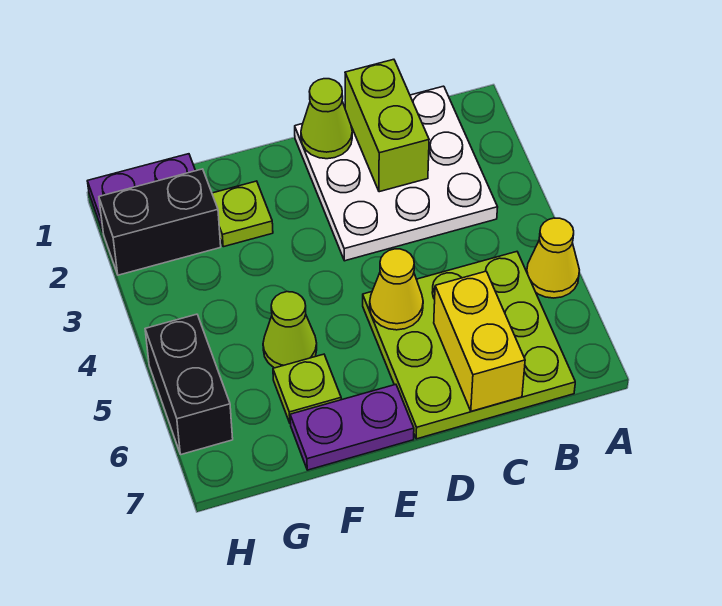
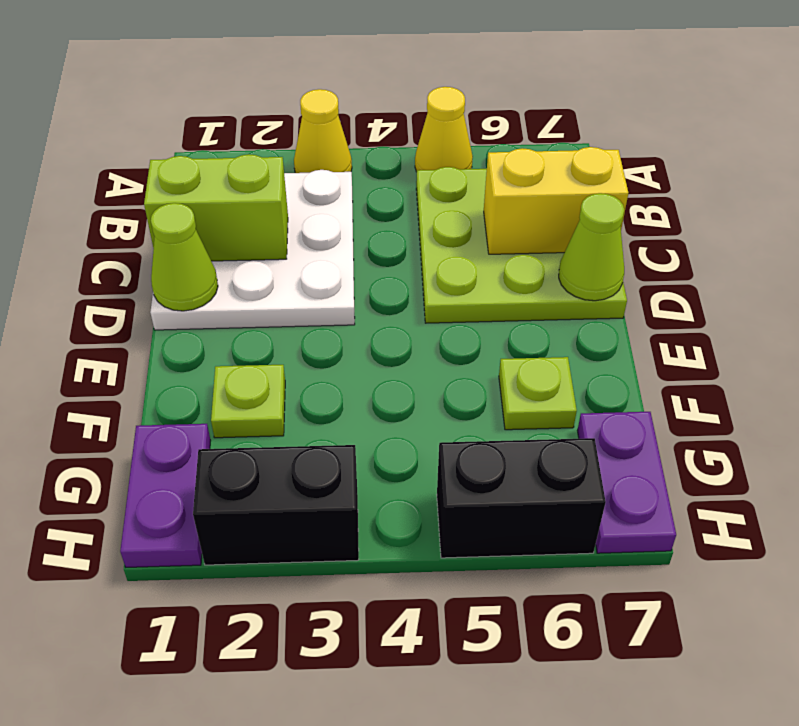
yellow 1x1 cone [370,249,423,330] -> yellow 1x1 cone moved to [294,89,352,173]
purple 1x2 plate [290,384,414,470] -> purple 1x2 plate moved to [577,412,676,553]
lime 1x1 cone [263,292,317,368] -> lime 1x1 cone moved to [559,193,624,301]
black 1x2 brick [99,169,221,275] -> black 1x2 brick turned to [193,445,359,565]

